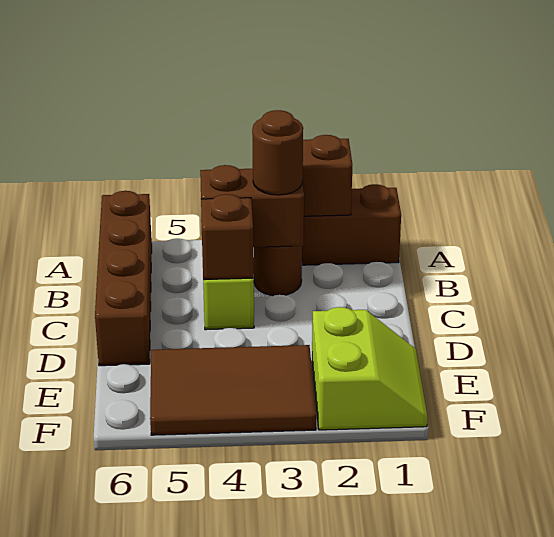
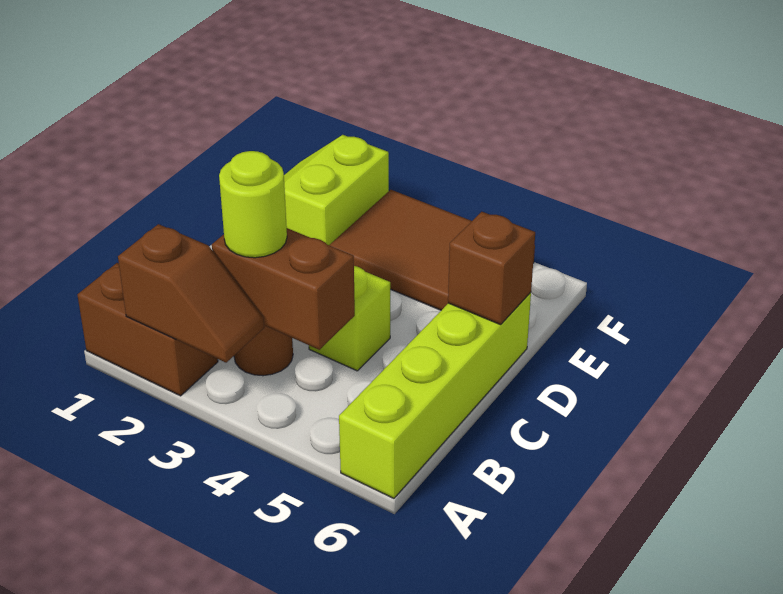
brown 1x4 brick [95,191,152,366] -> lime 1x4 brick [339,292,531,498]
brown 1x1 round brick [252,110,303,195] -> lime 1x1 round brick [219,151,287,258]
brown 1x1 brick [201,194,254,280] -> brown 1x1 brick moved to [448,212,535,325]

